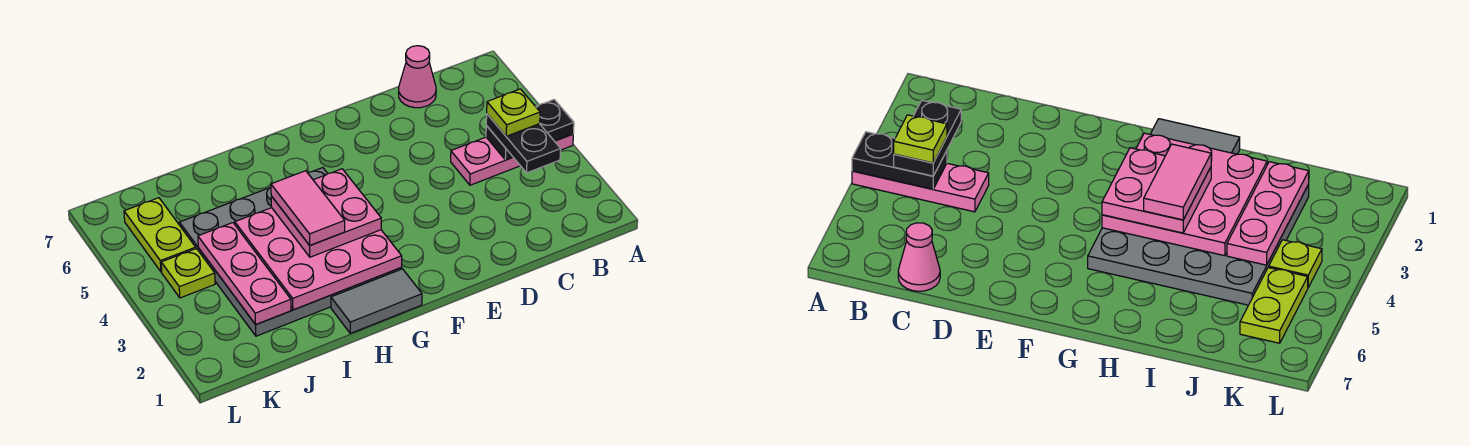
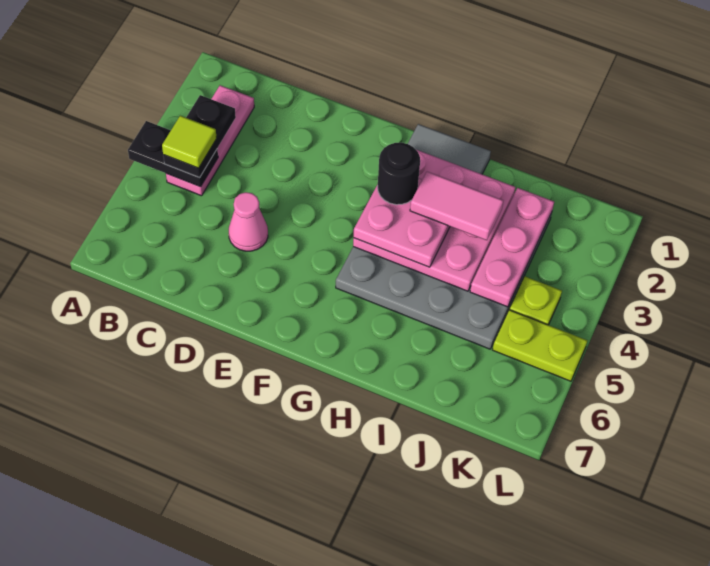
pink 1x3 plate [451,134,573,185] -> pink 1x3 plate turned to [166,85,254,196]
lime 1x1 plate [487,89,540,136] -> lime 1x1 tile [162,116,217,168]
pink 1x1 cone [399,46,436,108] -> pink 1x1 cone moved to [229,192,268,251]
none -> black 1x1 round brick [378,143,420,205]
pink 1x2 tile [271,171,345,245] -> pink 1x2 tile turned to [410,172,503,240]
lime 1x2 plate [124,198,196,272] -> lime 1x2 plate turned to [493,310,587,381]

